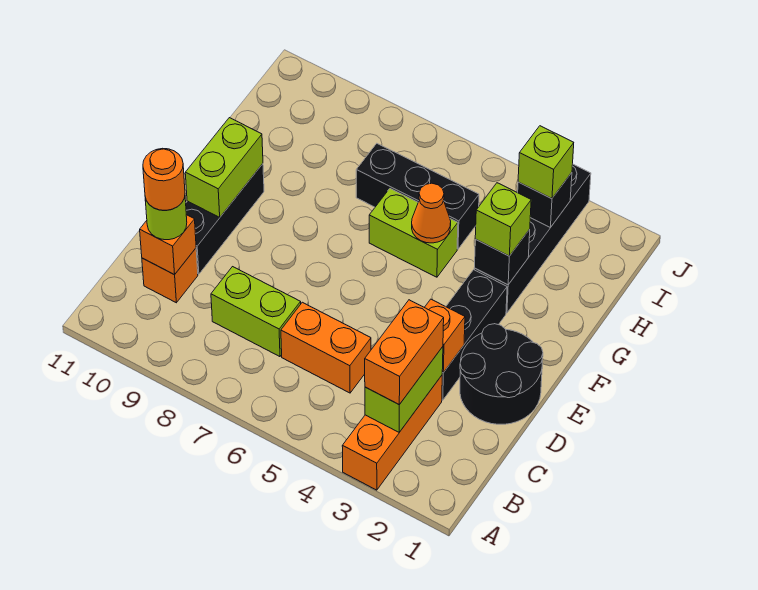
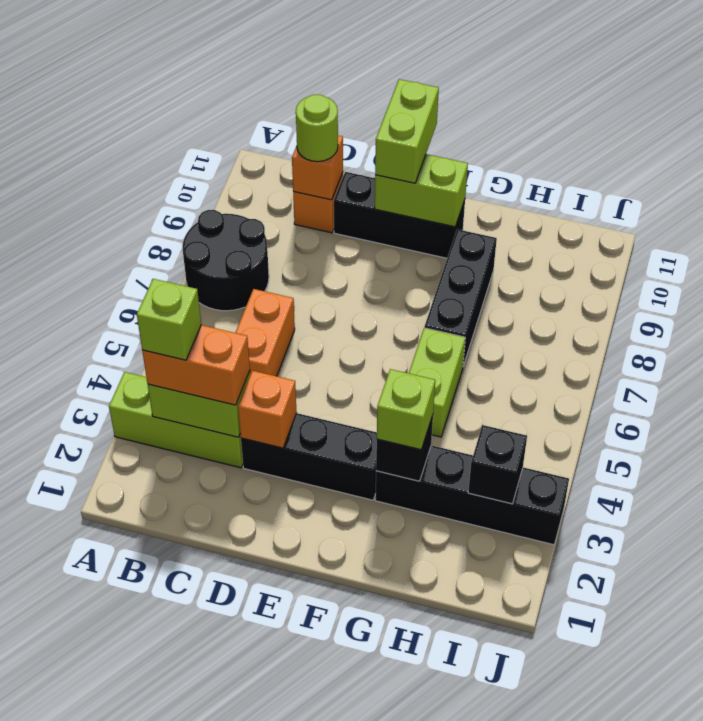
orange 1x3 brick [342,376,442,490] -> lime 1x3 brick [109,372,243,468]
lime 1x2 brick [211,267,301,357] -> lime 1x2 brick moved to [375,79,439,183]
orange 1x1 round brick [143,148,185,210] -> none
black 2x2 round brick [460,324,543,424] -> black 2x2 round brick moved to [183,210,269,311]
orange 1x1 cone [412,183,451,243] -> none
black 1x3 brick [356,144,479,249] -> black 1x3 brick moved to [424,229,497,366]
lime 1x1 brick [518,126,574,199] -> lime 1x1 brick moved to [137,279,201,360]

